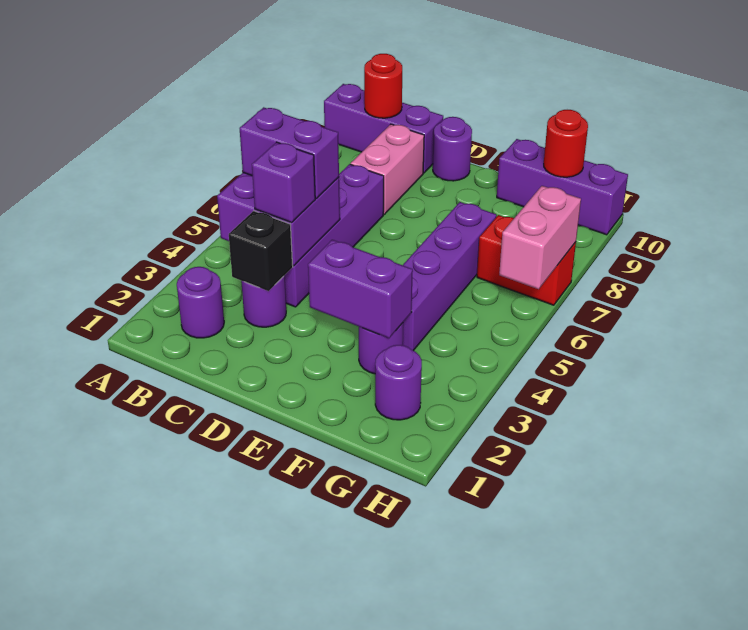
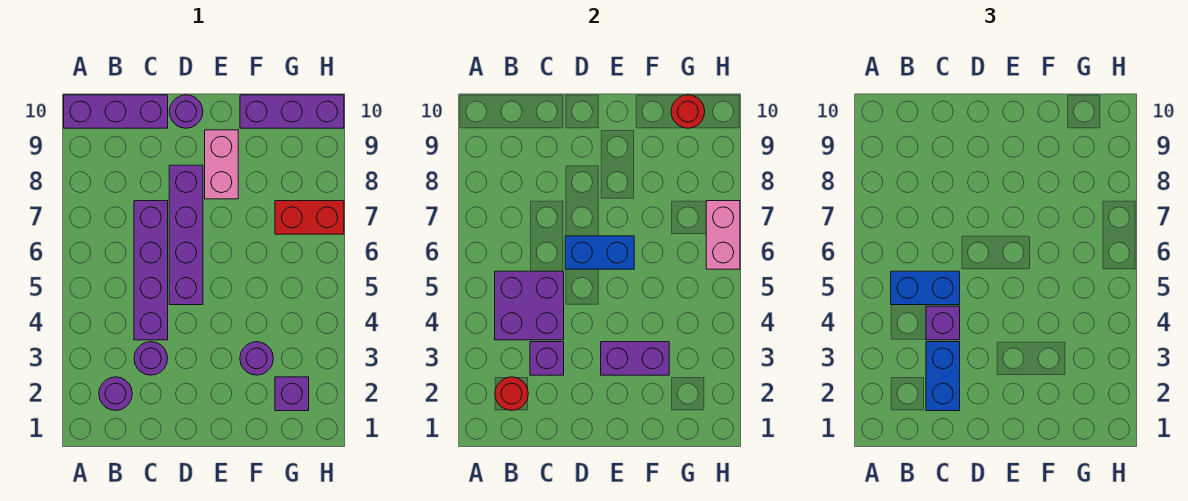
purple 1x2 brick [240,107,339,199] -> blue 1x2 brick [891,271,960,305]
red 1x1 round brick [364,54,402,118] -> red 1x1 round brick moved to [495,377,528,410]
none -> blue 1x2 brick [926,342,960,411]
black 1x1 brick [229,211,293,291] -> purple 1x1 brick [530,342,564,375]
pink 1x2 brick [351,124,424,214] -> pink 1x2 brick moved to [205,130,238,199]
none -> blue 1x2 brick [565,236,634,269]
purple 1x4 brick [403,202,496,351] -> purple 1x4 brick moved to [169,165,203,305]
purple 1x1 round brick [375,345,422,420] -> purple 1x1 brick [275,377,309,411]

